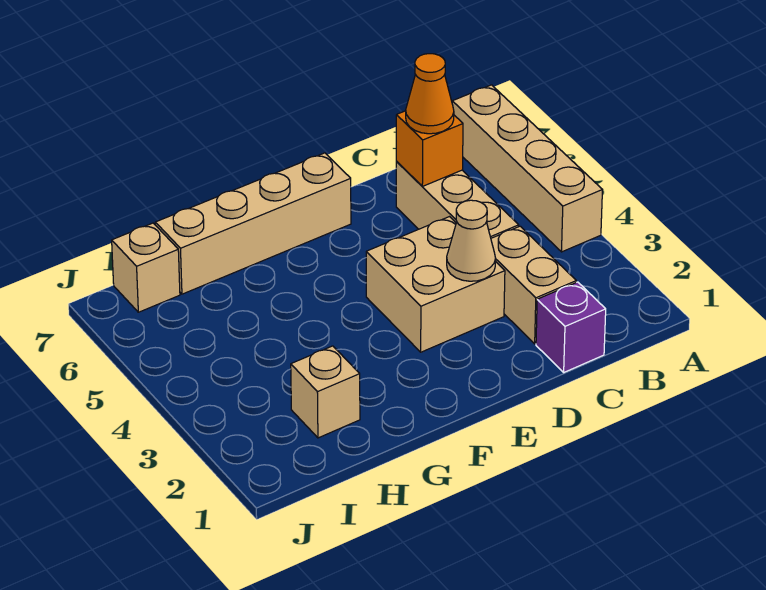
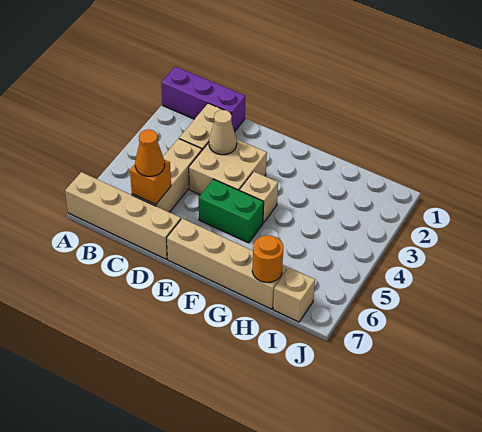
tan 1x4 brick [452,85,602,252] -> tan 1x4 brick turned to [65,172,181,259]
purple 1x1 brick [536,282,606,372] -> purple 1x3 brick [161,67,245,132]
none -> green 1x2 brick [199,179,264,243]
tan 1x1 brick [291,346,360,438] -> tan 1x1 brick moved to [240,172,278,223]
none -> orange 1x1 round brick [252,235,283,282]

